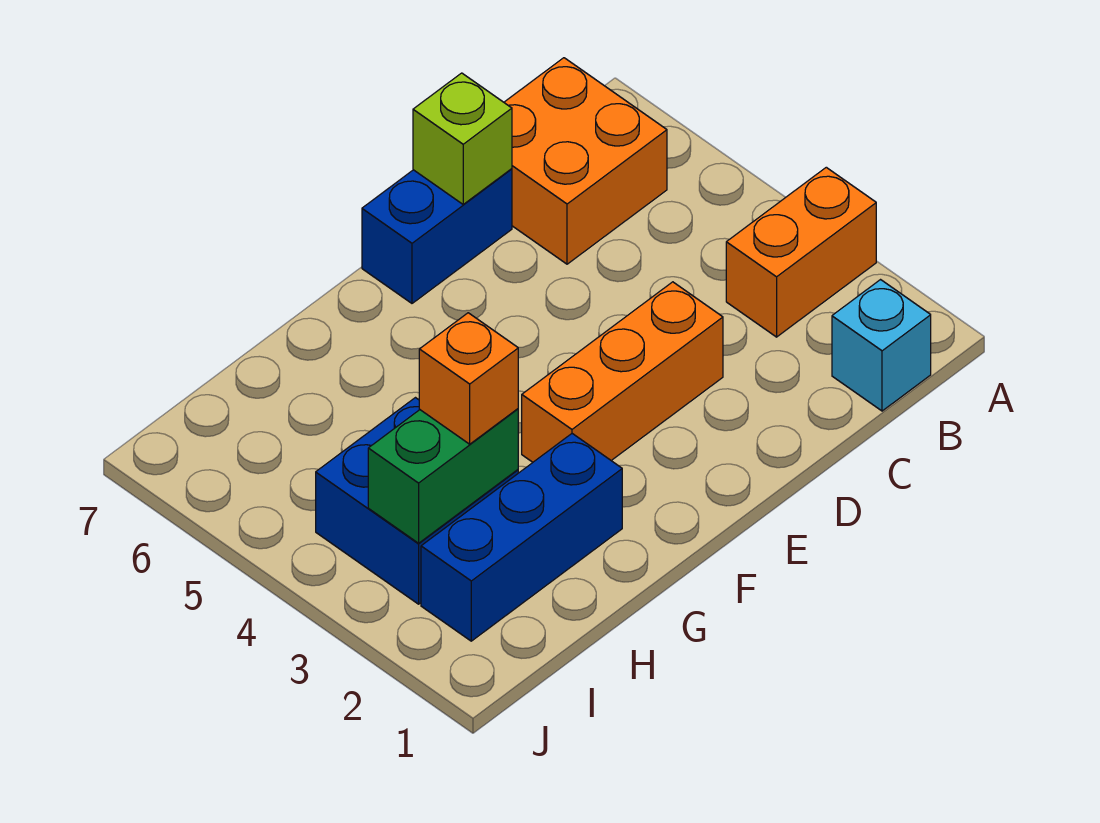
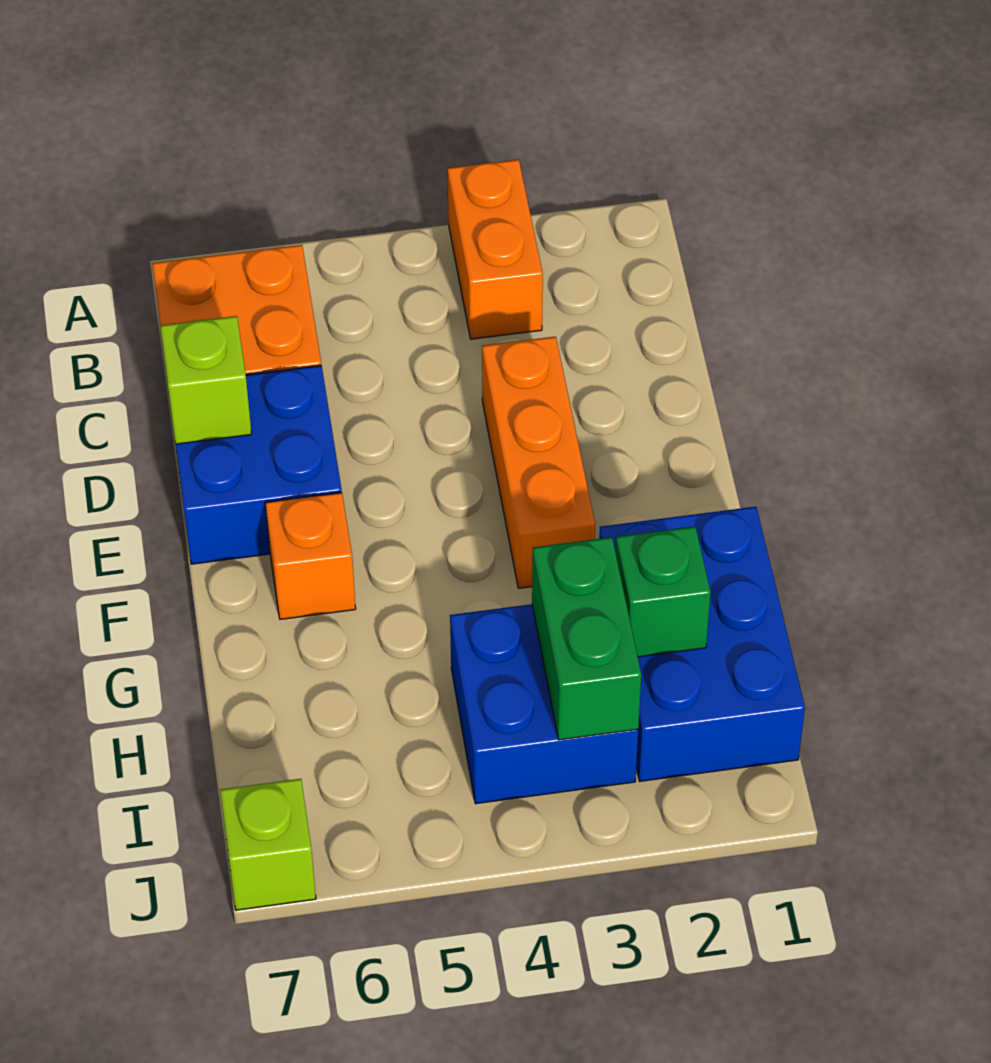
cyan 1x1 brick [832,280,931,411] -> none
blue 1x2 brick [362,169,512,303] -> blue 2x2 brick [176,366,342,564]
blue 1x3 brick [421,434,622,641] -> blue 2x3 brick [599,507,805,781]
none -> green 1x1 brick [616,526,711,657]
orange 1x1 brick [419,313,518,444] -> orange 1x1 brick moved to [265,493,356,619]
none -> lime 1x1 brick [220,779,316,910]

